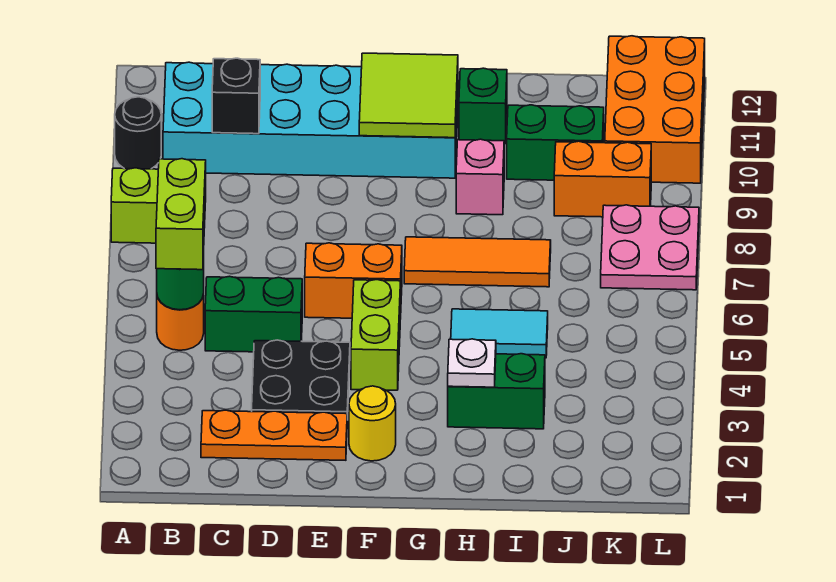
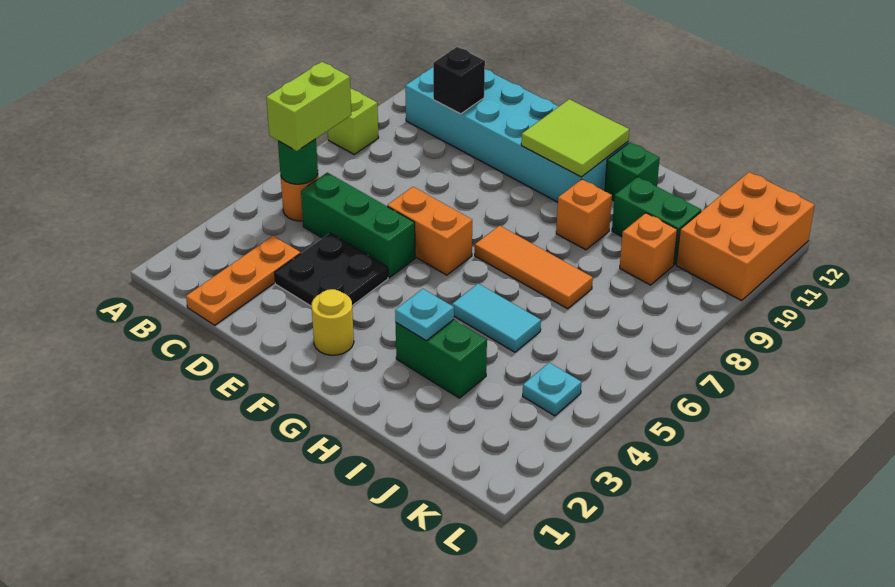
black 1x1 round brick [115,97,161,169] -> none
orange 1x3 plate [201,410,347,460] -> orange 1x3 plate turned to [186,236,301,325]
green 1x2 brick [205,276,302,352] -> green 1x3 brick [301,173,415,278]
lime 1x2 brick [351,280,400,390] -> none
white 1x1 plate [448,339,496,387] -> cyan 1x1 plate [395,289,454,341]
pink 1x1 brick [456,139,504,215] -> orange 1x1 brick [556,179,612,250]
orange 1x2 brick [554,141,651,217] -> orange 1x1 brick [620,213,677,285]
none -> cyan 1x1 plate [523,363,582,416]
pink 2x2 plate [601,205,699,290] -> none

